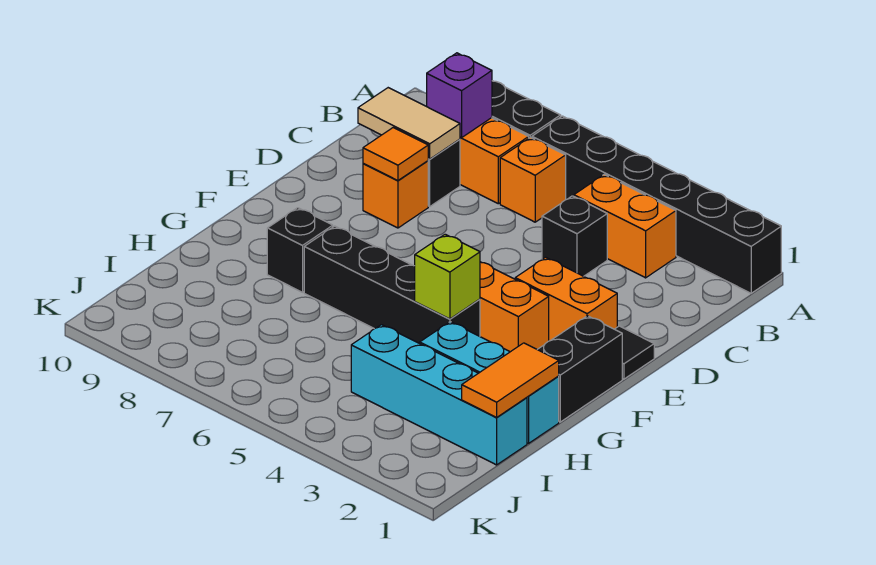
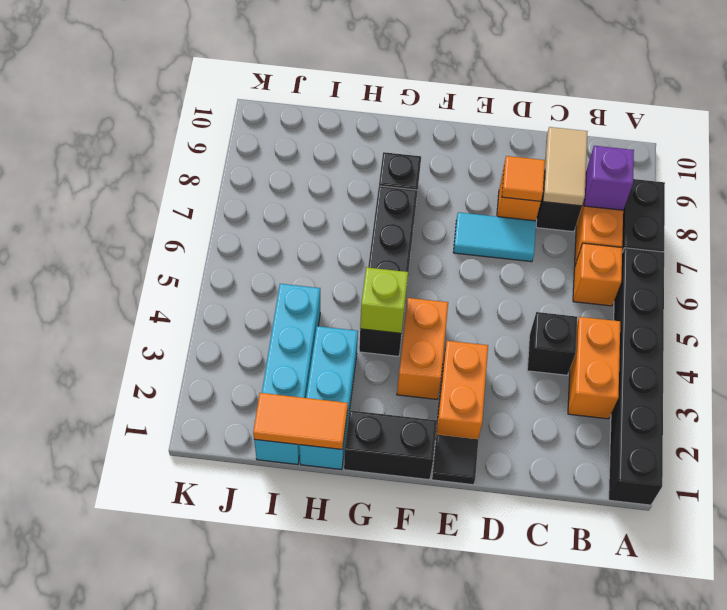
none -> cyan 1x2 tile [453,212,536,262]

